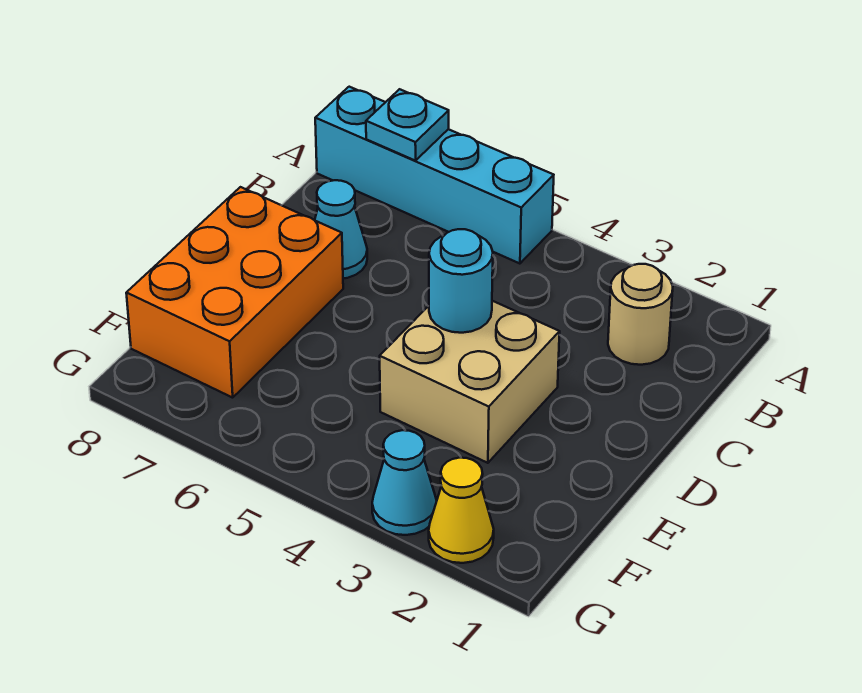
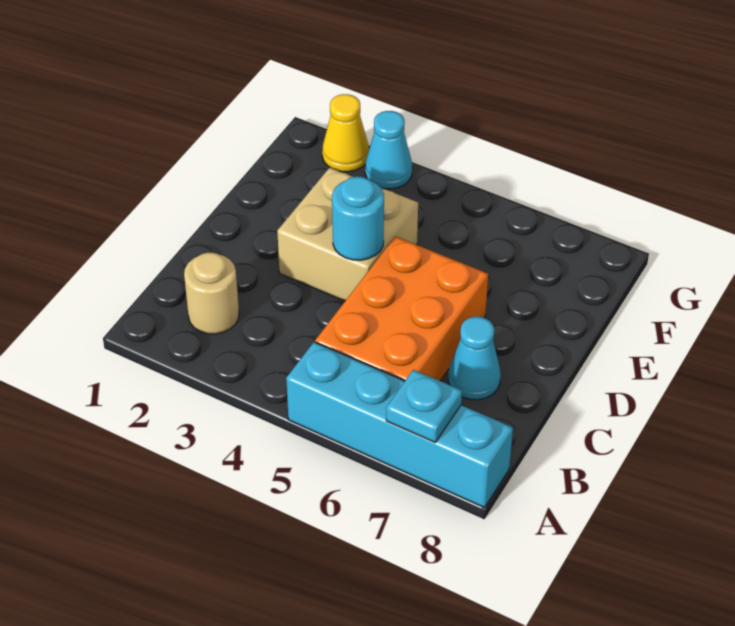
orange 2x3 brick [126,187,343,398] -> orange 2x3 brick moved to [315,236,488,381]

